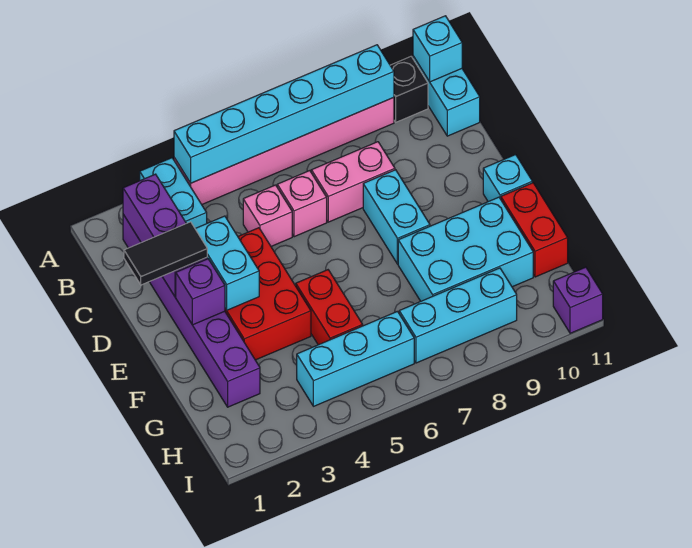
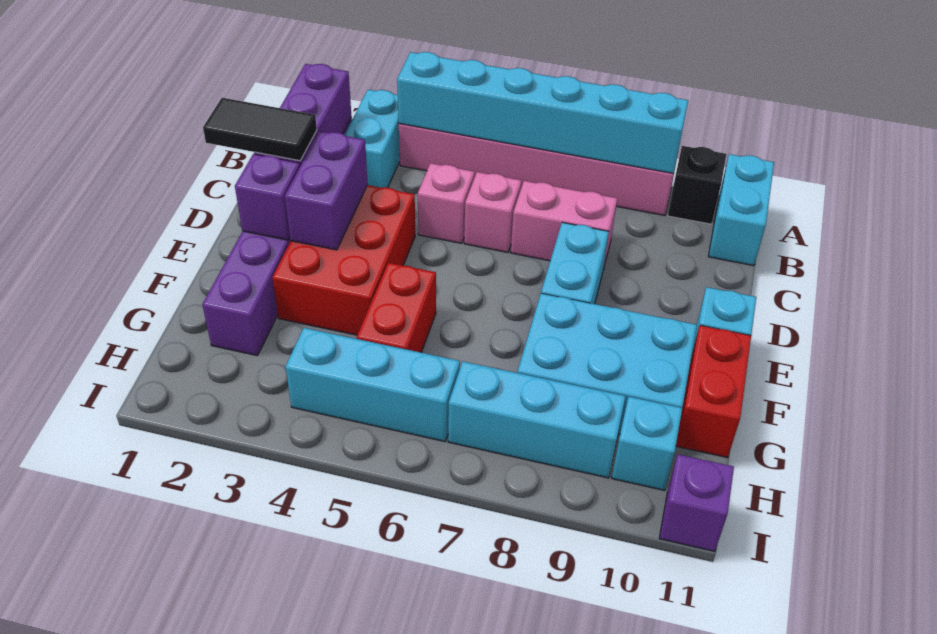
cyan 1x1 brick [413,16,462,82] -> cyan 1x1 brick moved to [612,397,682,490]
cyan 1x2 brick [195,216,259,310] -> purple 1x2 brick [285,131,368,250]

